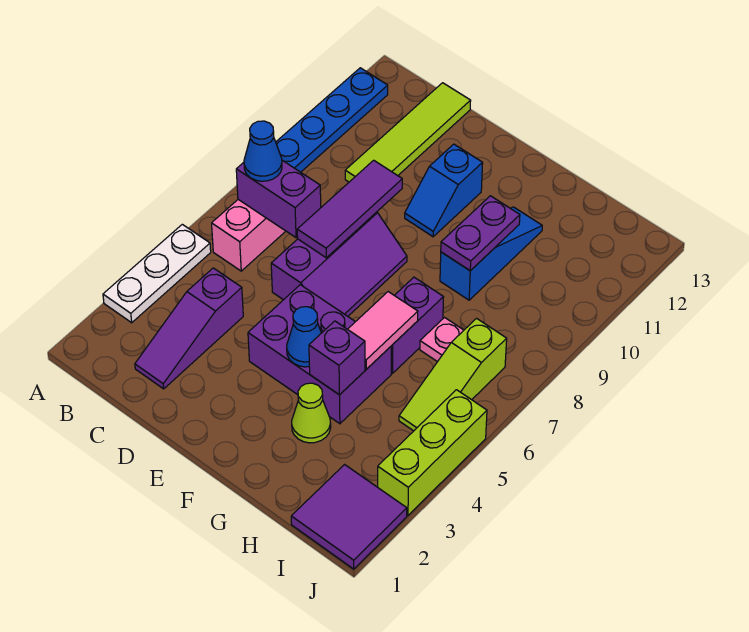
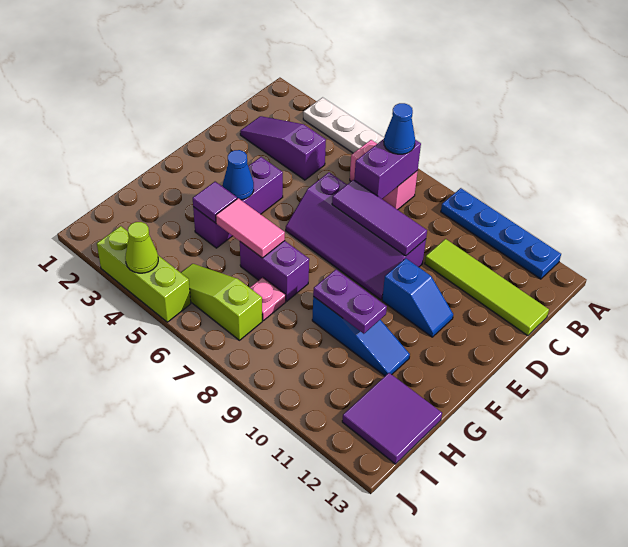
purple 2x3 slope [271,212,407,316] -> purple 2x4 slope [286,173,426,300]
purple 2x3 brick [248,285,391,424] -> purple 1x3 brick [193,157,283,248]
blue 1x2 slope [405,144,483,237] -> blue 1x2 slope turned to [382,258,453,337]
lime 1x1 cone [292,383,331,443] -> lime 1x1 cone moved to [125,222,158,273]
purple 1x1 brick [309,321,365,395] -> purple 1x1 tile [193,182,237,222]
purple 2x2 tile [291,465,407,569] -> purple 2x2 tile moved to [342,373,442,464]

